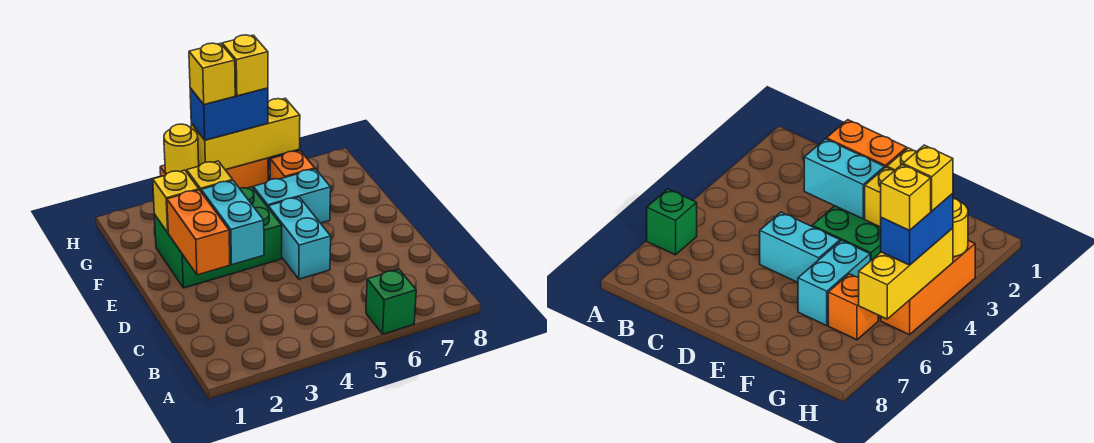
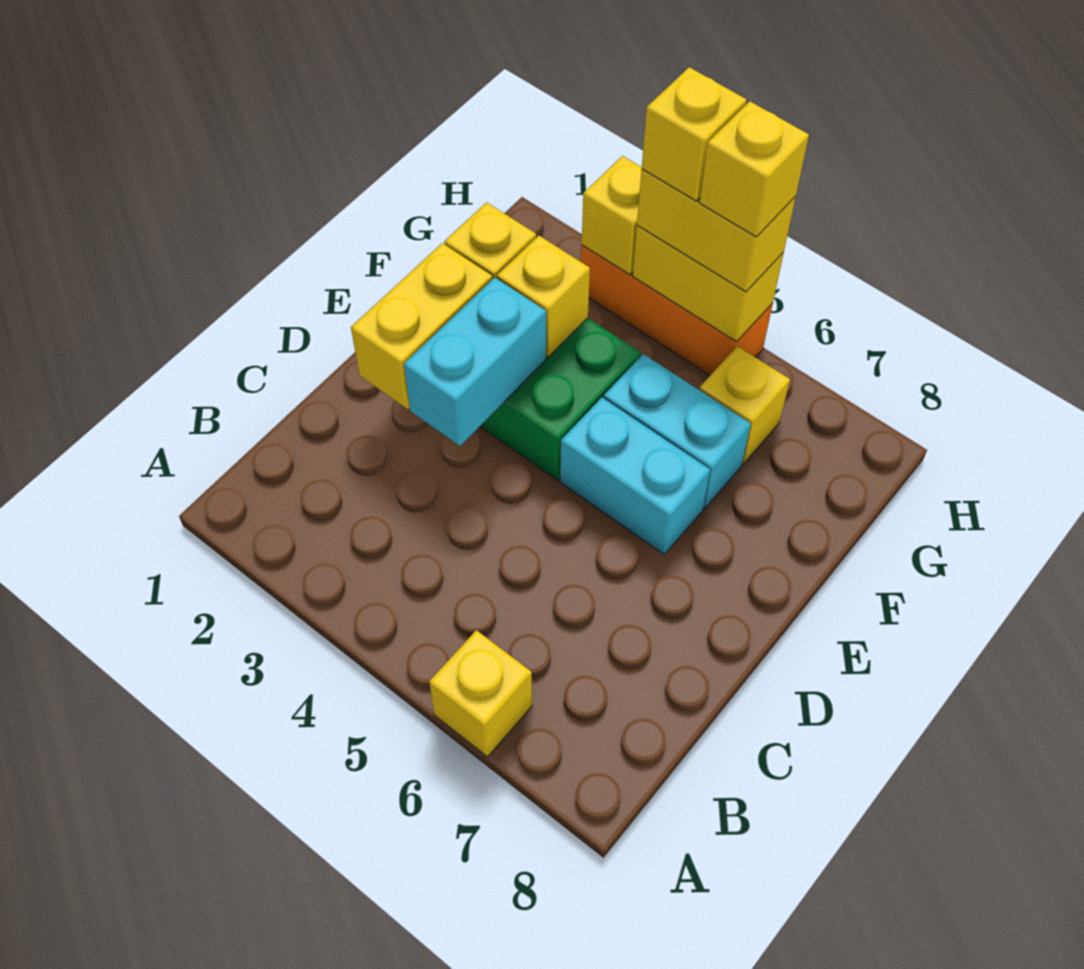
green 1x1 brick [366,269,416,334] -> yellow 1x1 brick [429,630,532,757]
orange 1x2 brick [167,190,230,275] -> yellow 1x2 brick [351,243,492,409]
cyan 1x2 brick [268,197,331,279] -> cyan 1x2 brick turned to [560,398,710,554]
orange 1x1 brick [270,151,315,180] -> yellow 1x1 brick [699,346,790,464]
yellow 1x1 round brick [164,124,199,174] -> yellow 1x1 brick [582,156,642,275]
yellow 1x3 brick [191,98,300,170] -> yellow 1x2 brick [633,226,784,342]
blue 1x2 brick [190,88,268,140] -> yellow 1x2 brick [637,169,796,292]

